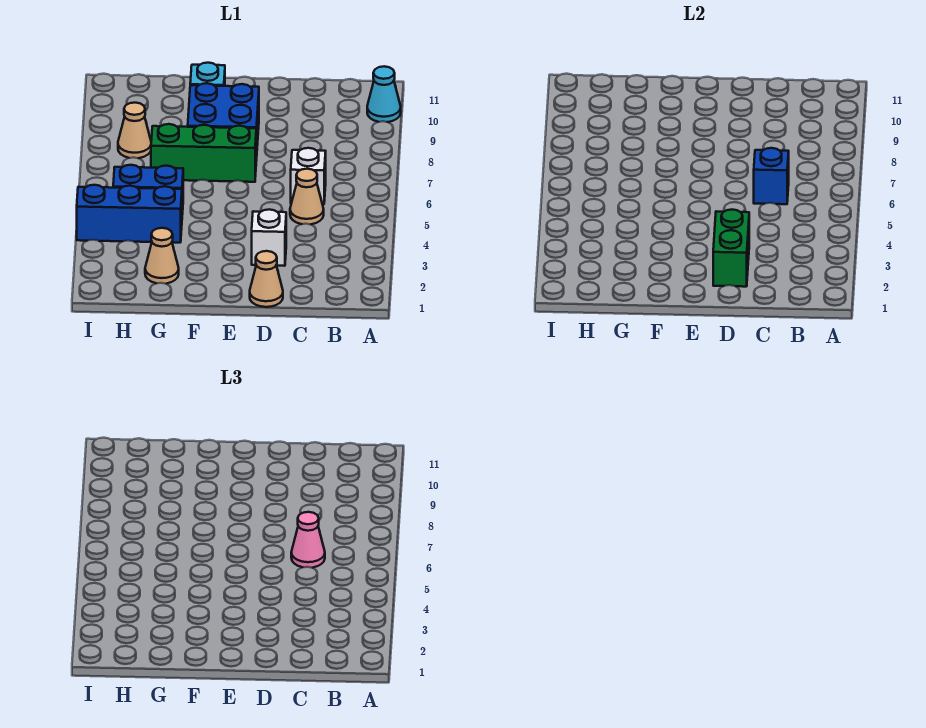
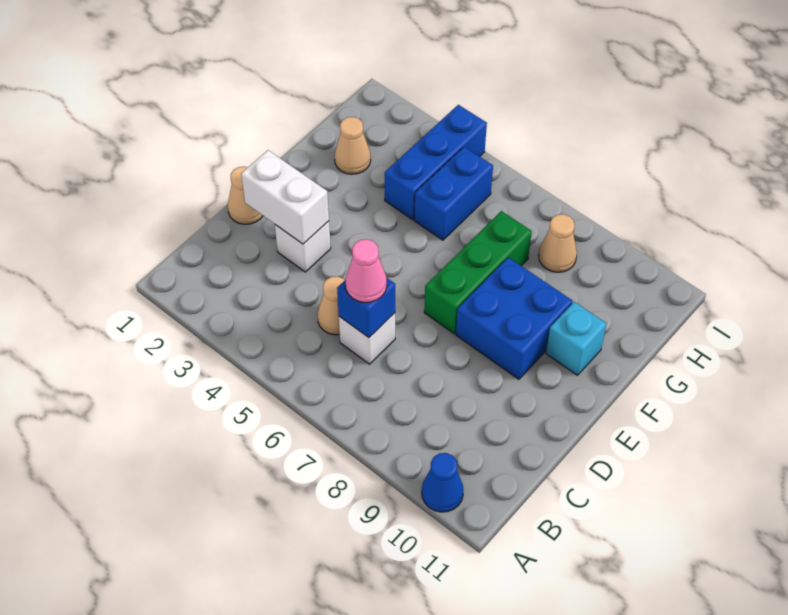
cyan 1x1 cone [367,66,401,122] -> blue 1x1 cone [422,453,464,512]
green 1x2 brick [713,209,749,287] -> white 1x2 brick [241,150,329,244]

